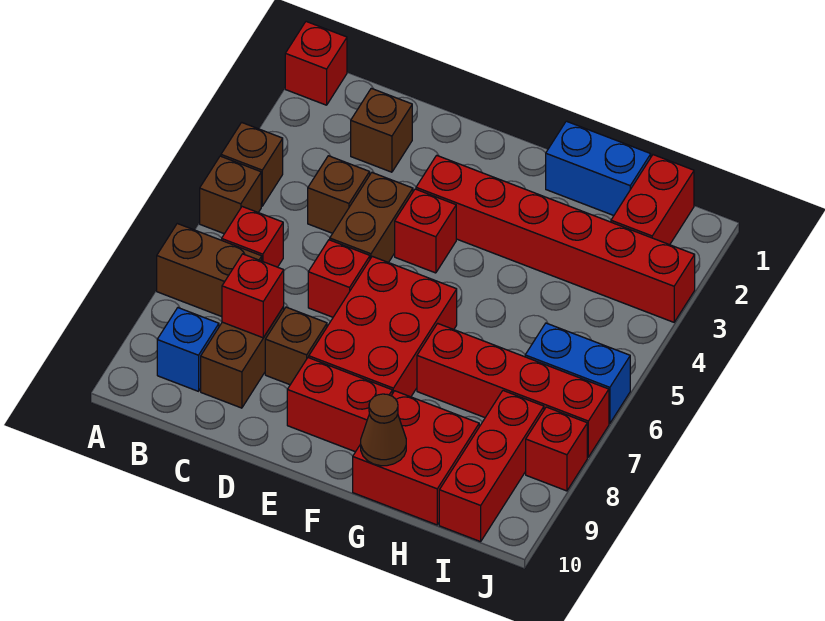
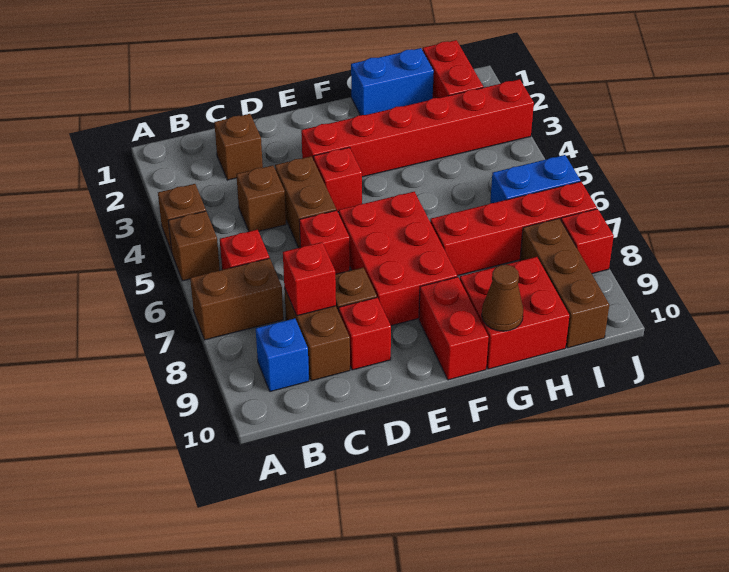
red 1x1 brick [285,22,347,105] -> red 1x1 brick moved to [339,298,391,370]
red 1x2 brick [287,358,392,452] -> red 1x2 brick turned to [419,277,489,380]
red 1x3 brick [439,391,544,542] -> brown 1x3 brick [520,218,609,348]

